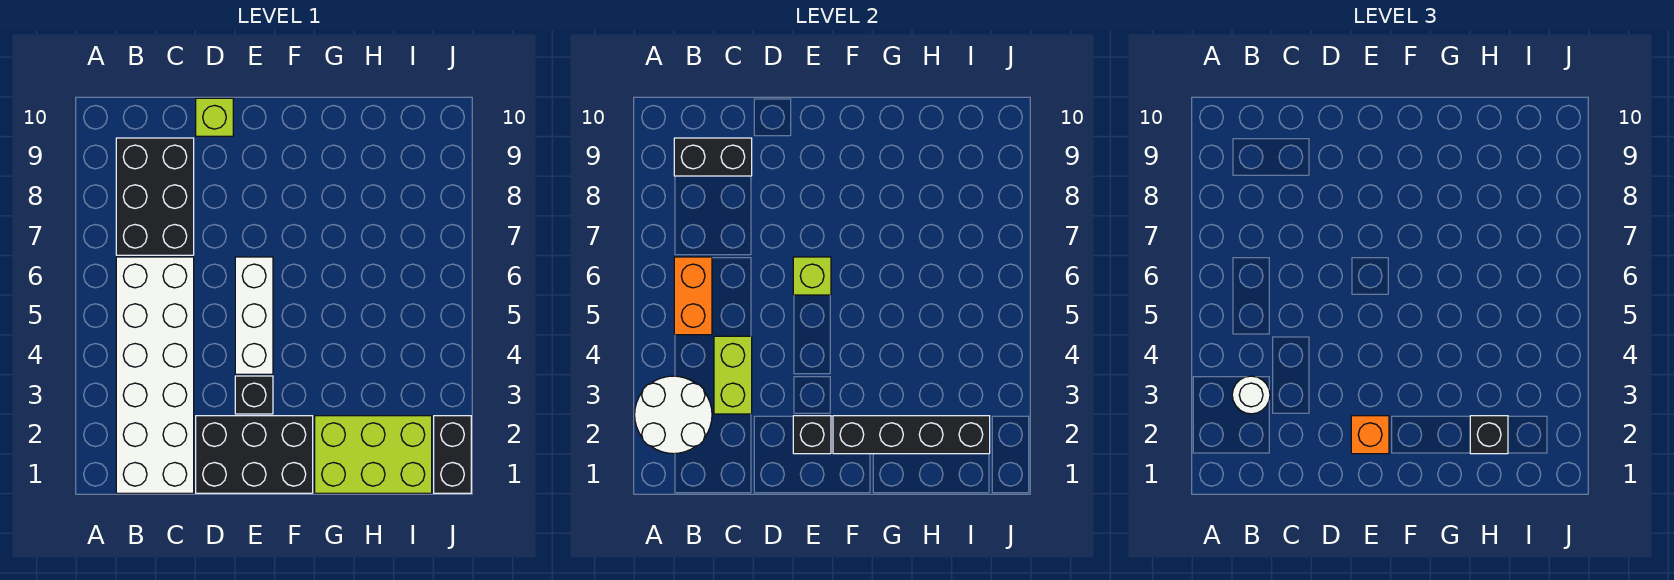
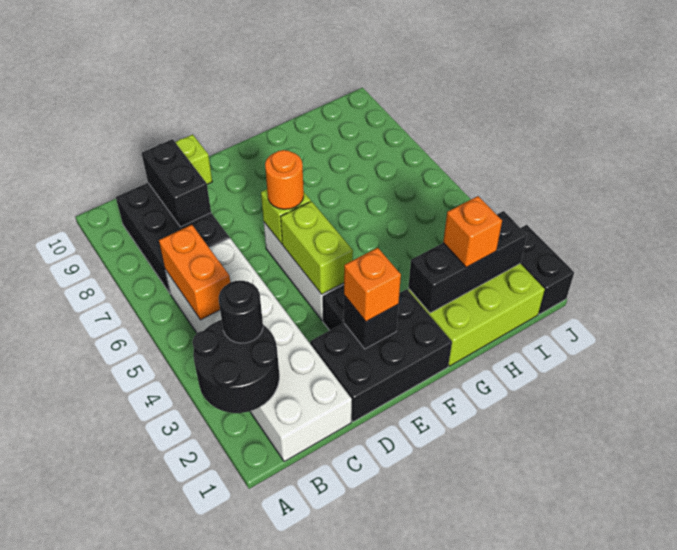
white 2x2 round brick [635,376,712,454] -> black 2x2 round brick [192,320,279,413]
white 1x1 round brick [1232,376,1270,414] -> black 1x1 round brick [219,281,263,343]
black 1x2 brick [674,138,752,176] -> black 1x2 brick turned to [142,139,211,227]
lime 1x2 brick [714,336,752,414] -> lime 1x2 brick moved to [281,201,353,294]
none -> orange 1x1 round brick [265,150,304,209]
black 1x4 brick [833,416,990,454] -> black 1x3 brick [408,211,527,313]
black 1x1 brick [1470,416,1508,454] -> orange 1x1 brick [443,196,502,267]

